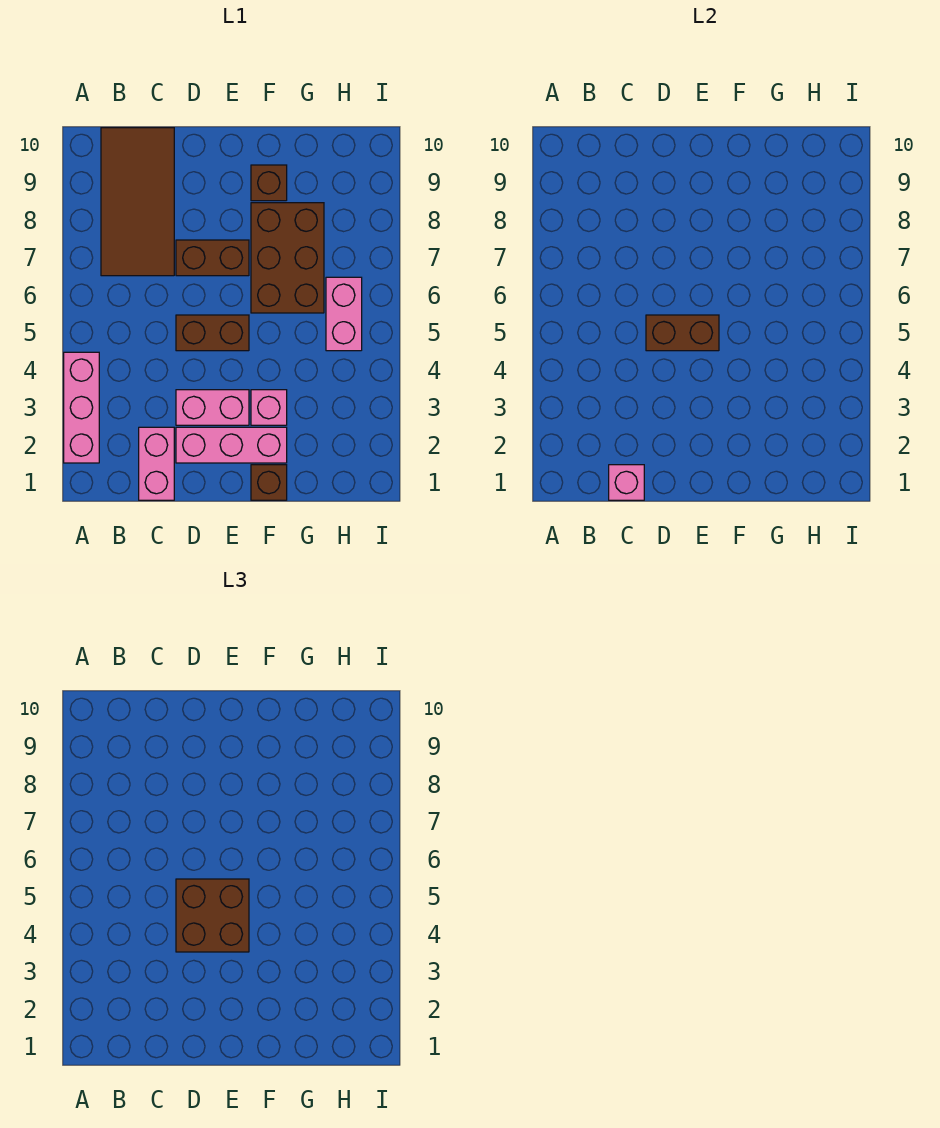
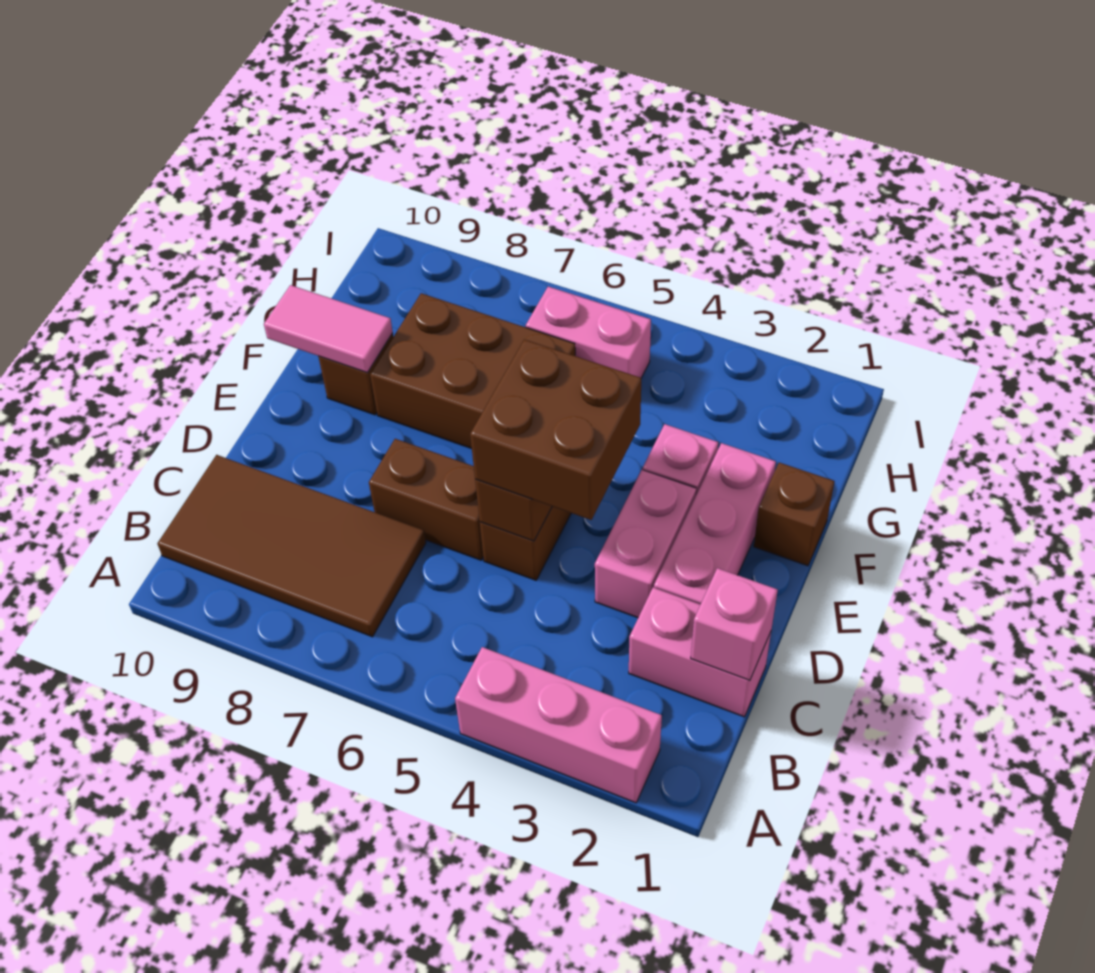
brown 1x2 brick [176,240,249,276] -> brown 1x2 brick turned to [369,439,483,560]
none -> pink 1x2 tile [264,285,393,373]

